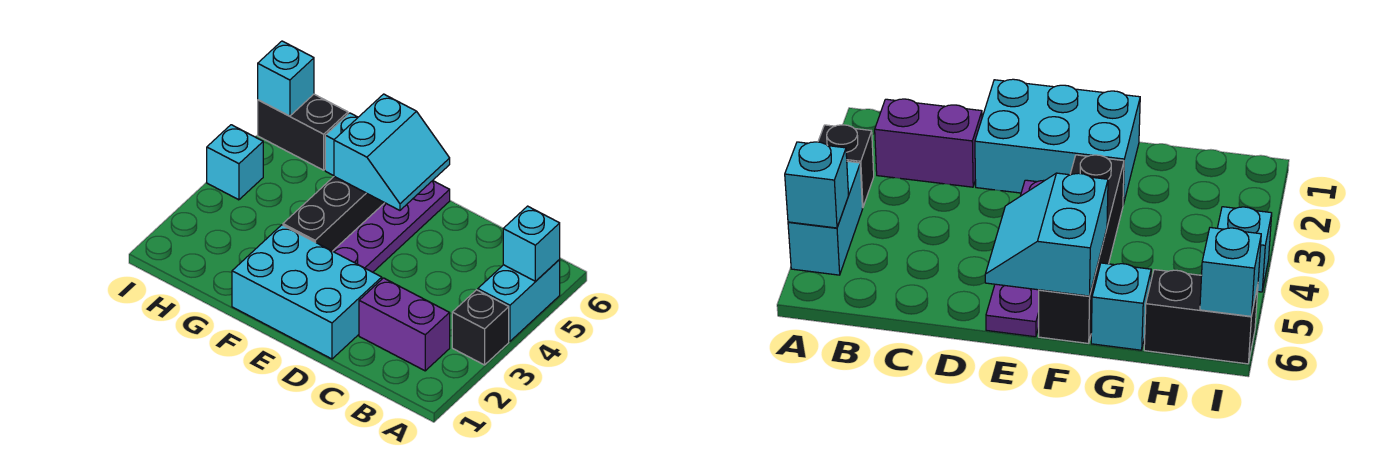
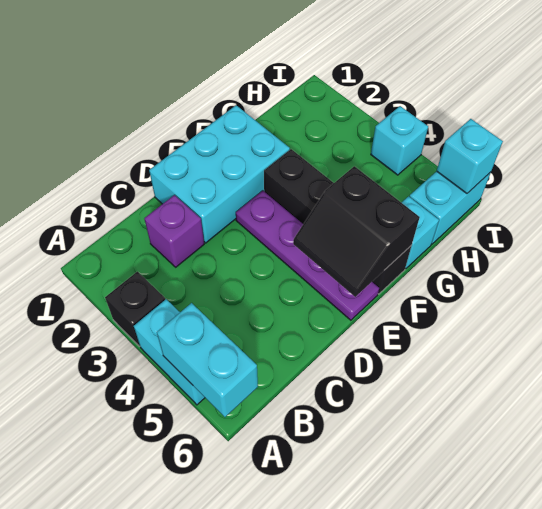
cyan 1x1 brick [503,206,560,281] -> cyan 1x2 brick [157,303,258,417]
purple 1x2 brick [359,278,450,371] -> purple 1x1 brick [144,195,204,267]
cyan 2x2 slope [334,94,450,210] -> black 2x2 slope [293,166,420,297]
black 1x2 brick [258,94,348,170] -> cyan 1x2 brick [410,171,491,244]

